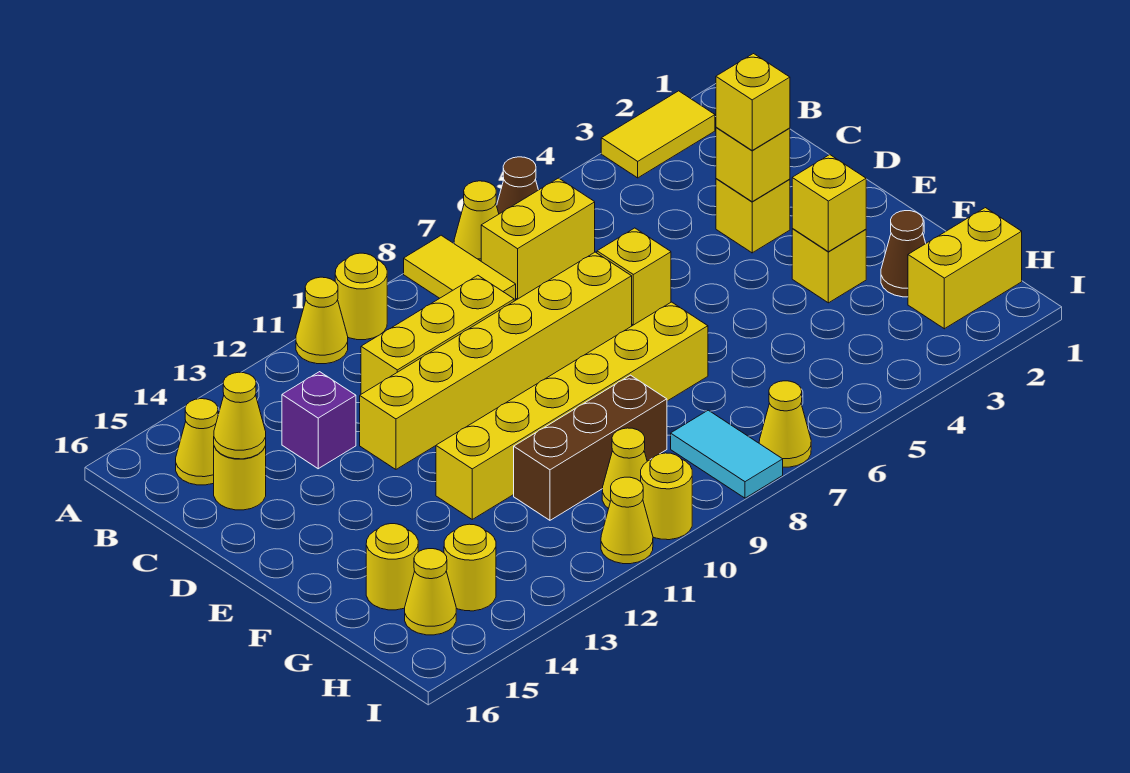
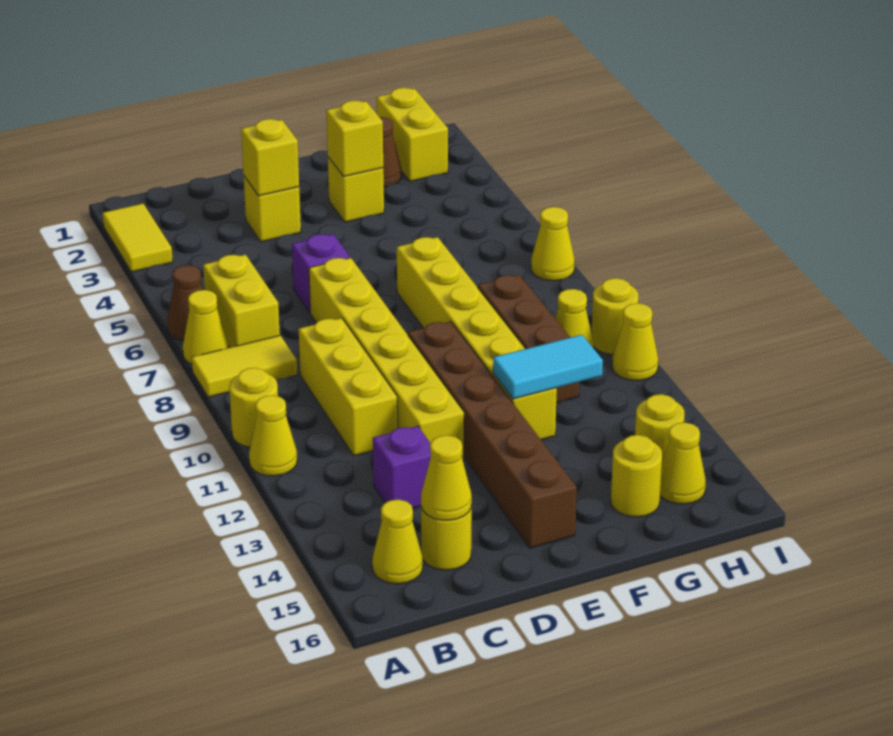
yellow 1x1 brick [716,54,790,150] -> none
yellow 1x1 brick [597,228,671,325] -> purple 1x1 brick [292,234,350,312]
none -> brown 1x6 brick [408,321,577,548]
cyan 1x2 tile [671,410,783,498] -> cyan 1x2 tile moved to [493,335,603,399]

